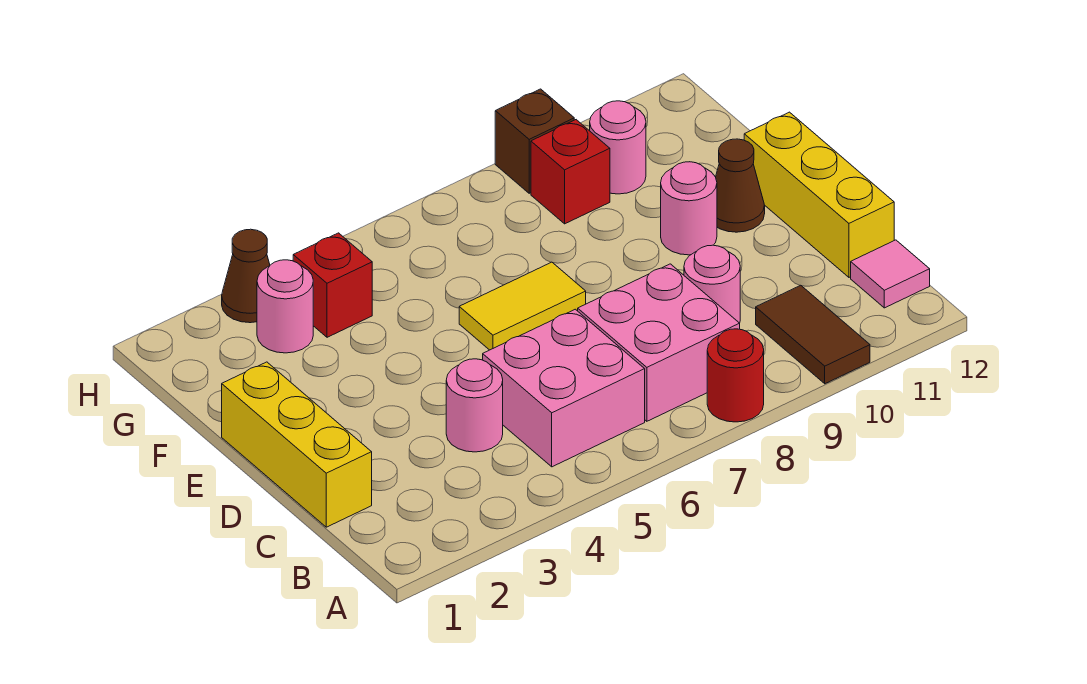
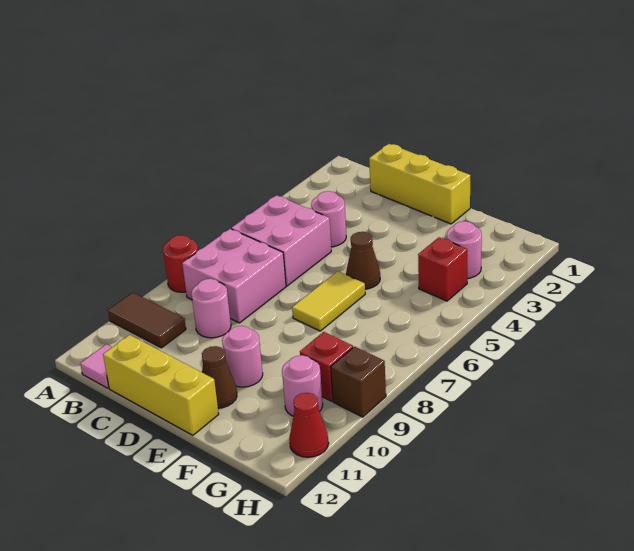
brown 1x1 cone [222,229,270,323] -> brown 1x1 cone moved to [346,232,380,289]
none -> red 1x1 cone [289,393,329,457]

